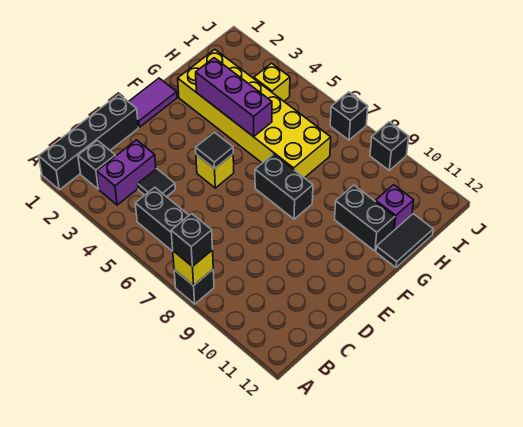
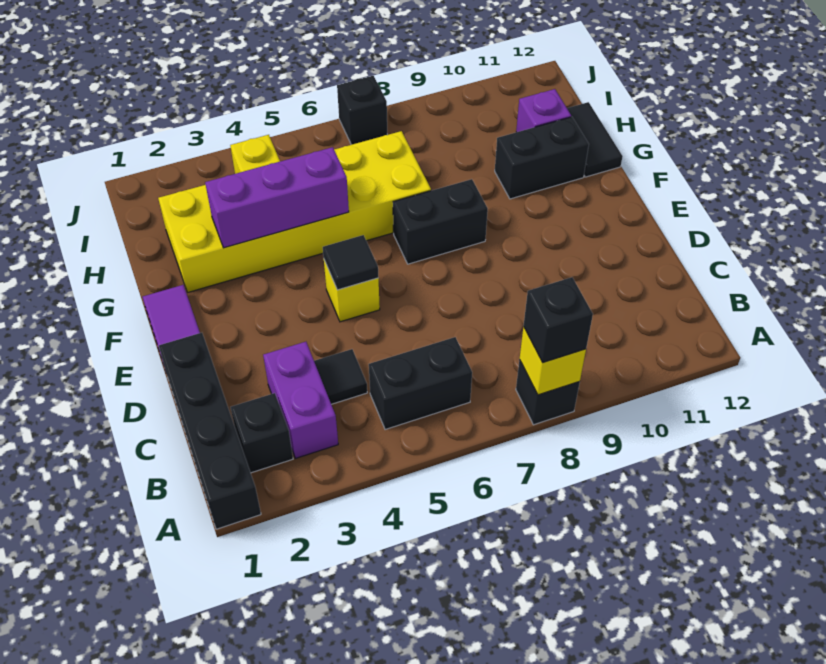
black 1x1 brick [370,122,409,170] -> none

